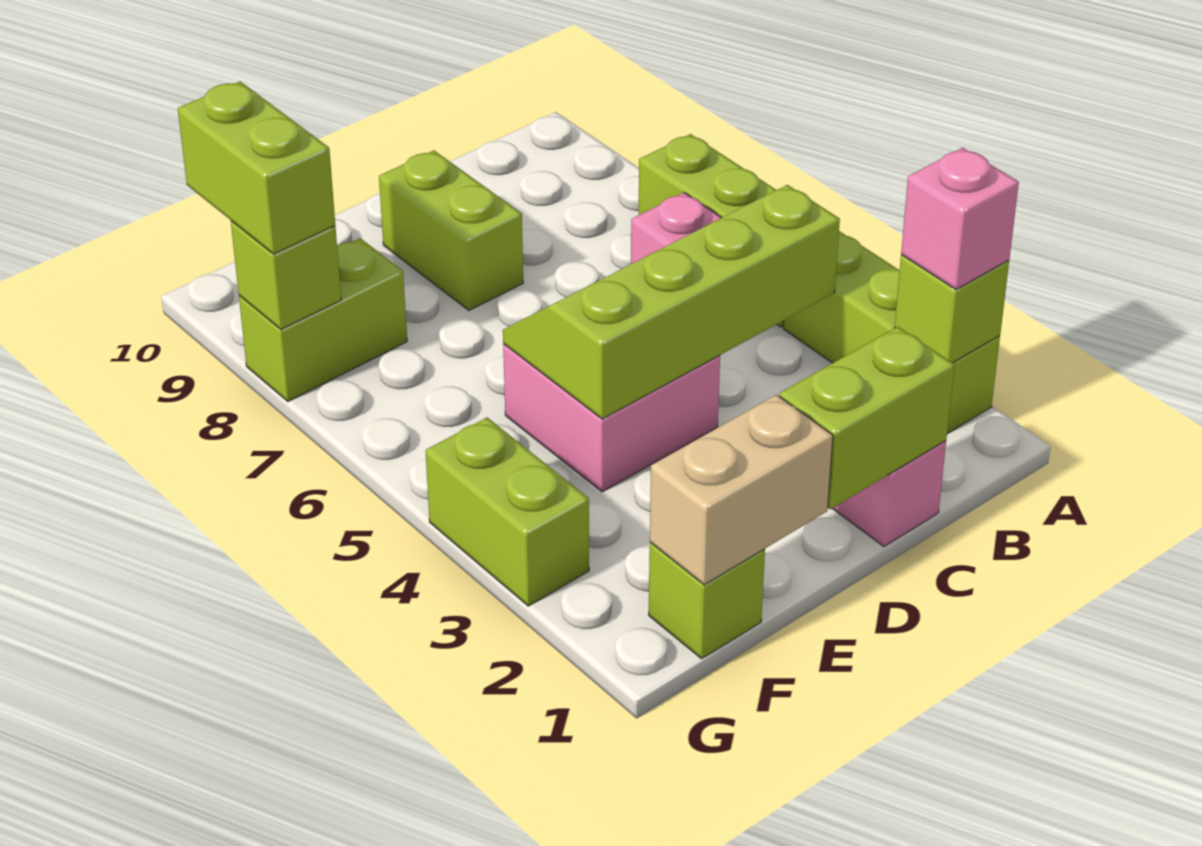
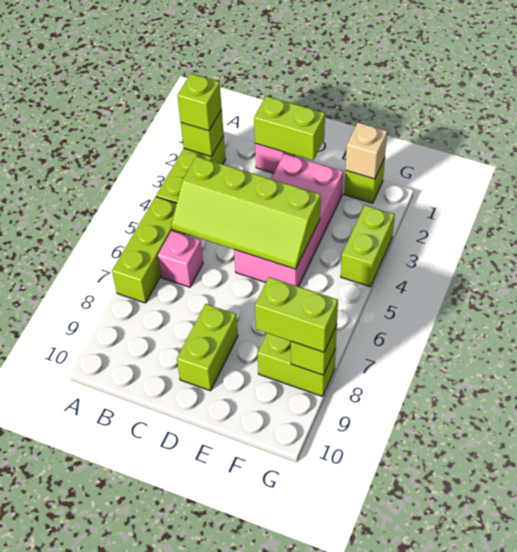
pink 1x1 brick [901,148,1019,290] -> lime 1x1 brick [177,74,222,131]
pink 2x2 brick [503,344,720,492] -> pink 2x4 brick [234,154,343,287]
tan 1x2 brick [650,395,833,585] -> tan 1x1 brick [345,123,387,179]
lime 1x2 brick [178,81,335,254] -> lime 1x2 brick turned to [255,277,338,352]

